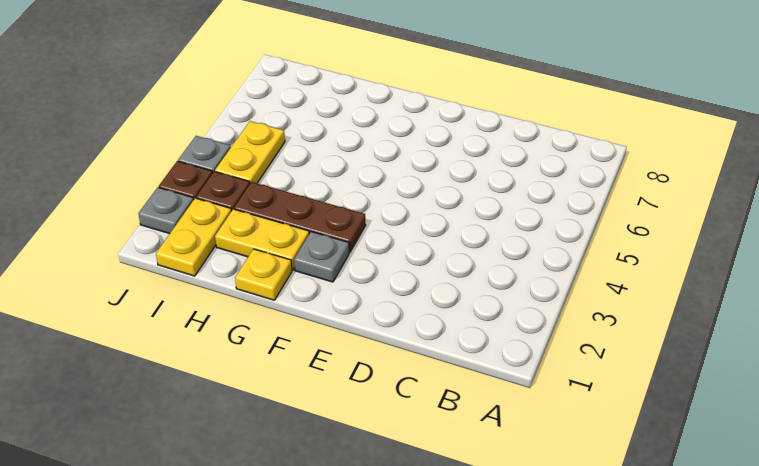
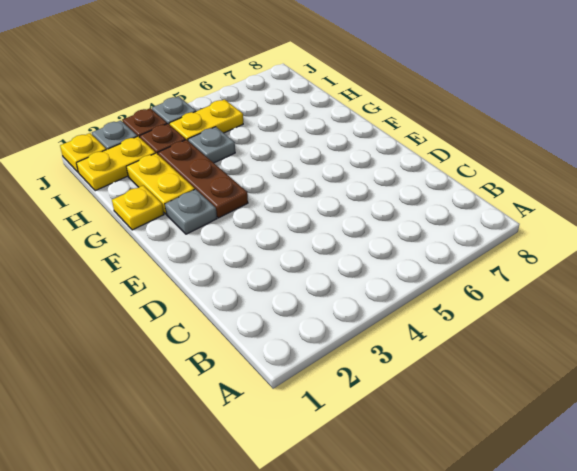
none -> grey 1x1 plate [188,127,235,163]
none -> yellow 1x1 plate [60,133,106,173]

